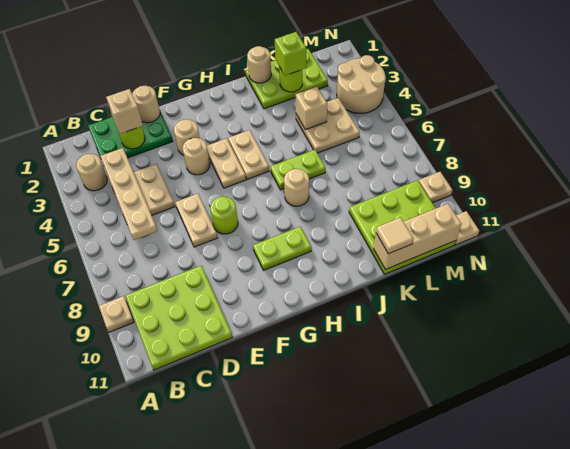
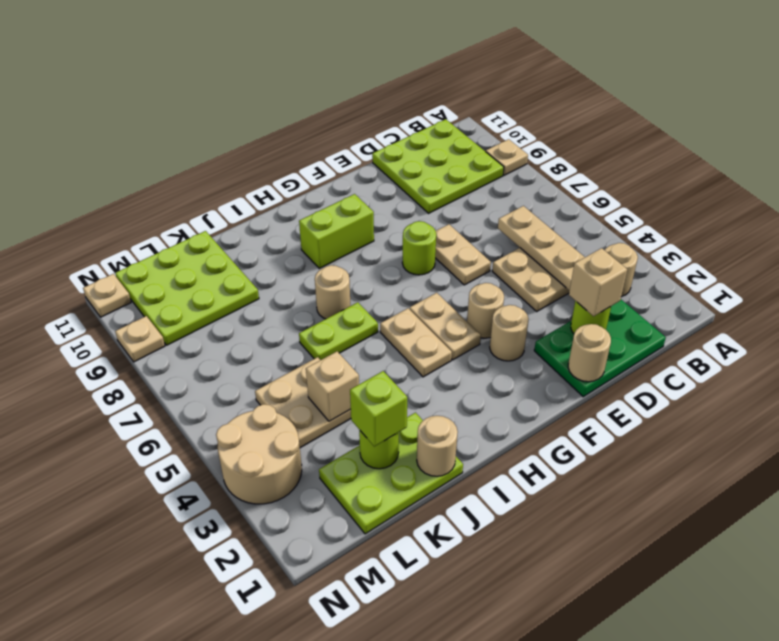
lime 1x2 plate [253,227,311,270] -> lime 1x2 brick [299,194,374,268]
tan 1x3 brick [374,204,461,270] -> none
tan 1x1 tile [376,218,413,254] -> none

